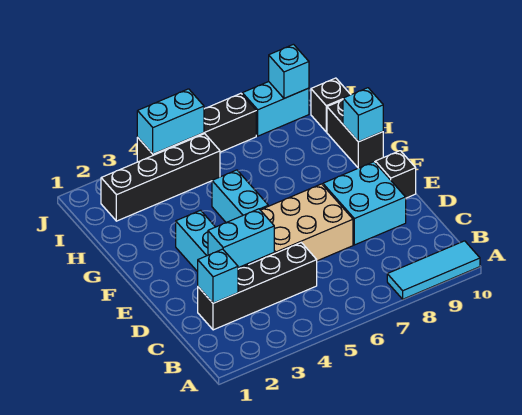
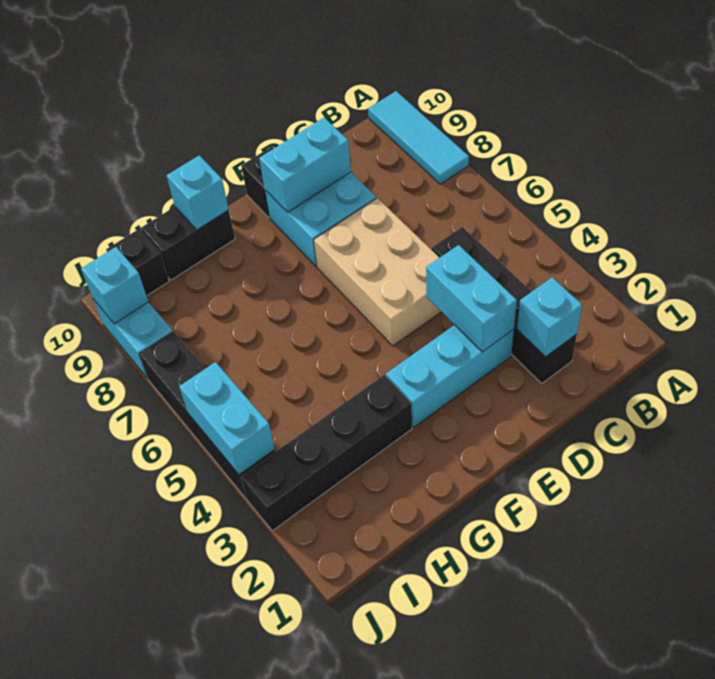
cyan 1x2 brick [212,170,268,223] -> cyan 1x2 brick moved to [259,118,351,212]
black 1x4 brick [101,134,220,221] -> black 1x4 brick turned to [241,375,412,531]

